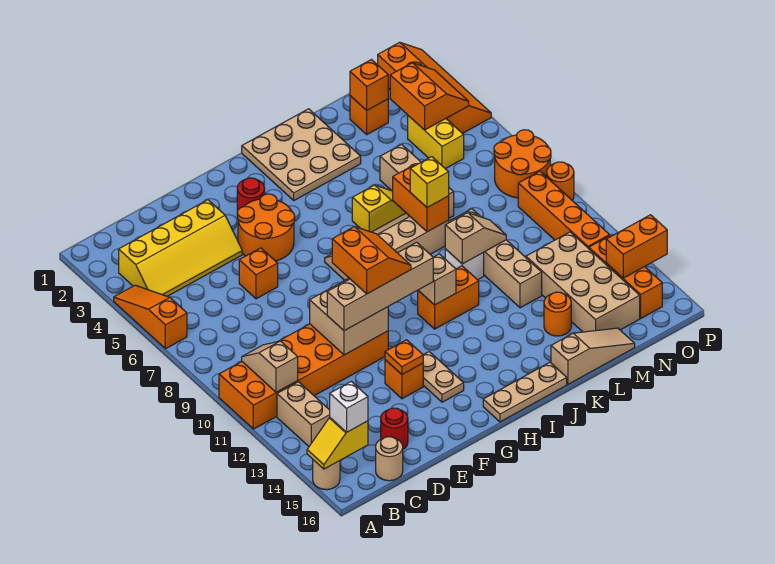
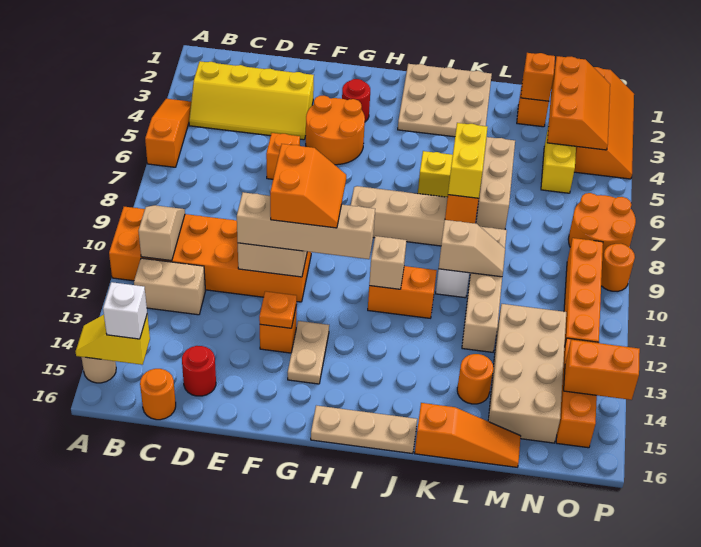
tan 1x2 brick [277,382,330,446] -> tan 1x2 brick turned to [134,258,205,315]
tan 1x1 round brick [376,437,403,481] -> orange 1x1 round brick [140,369,176,420]
yellow 1x1 brick [410,157,449,208] -> yellow 1x2 brick [448,123,488,198]
tan 1x3 slope [551,328,635,384] -> orange 1x3 slope [415,403,521,467]
orange 2x2 slope [390,63,469,130] -> orange 2x3 slope [547,56,610,150]

